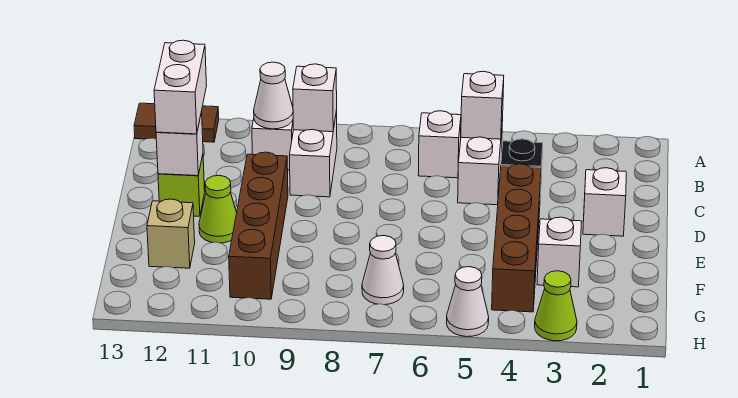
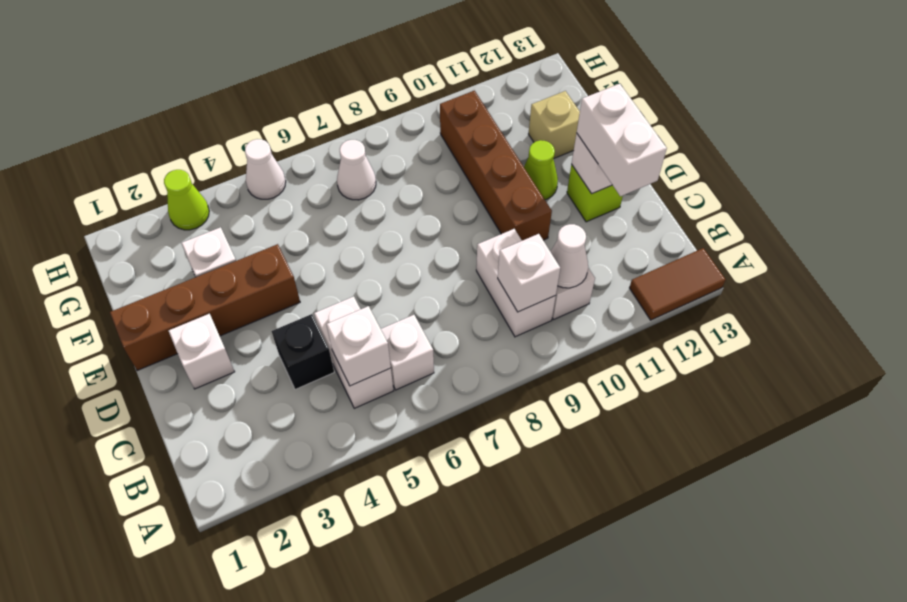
brown 1x4 brick [492,164,541,312] -> brown 1x4 brick turned to [110,244,300,371]

